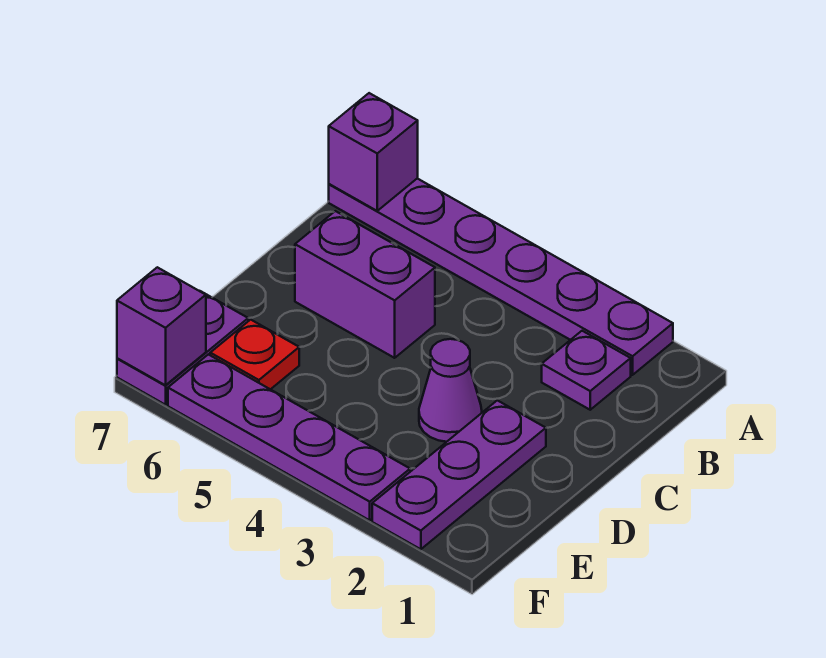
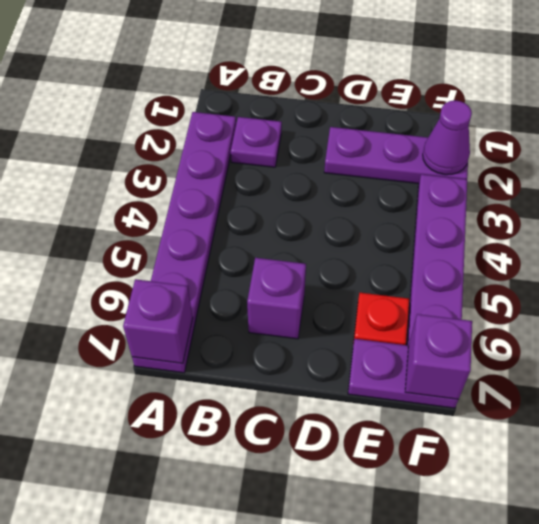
purple 1x2 brick [295,211,435,358] -> purple 1x1 brick [247,258,306,339]
purple 1x1 cone [419,339,482,442] -> purple 1x1 cone moved to [423,101,472,175]

